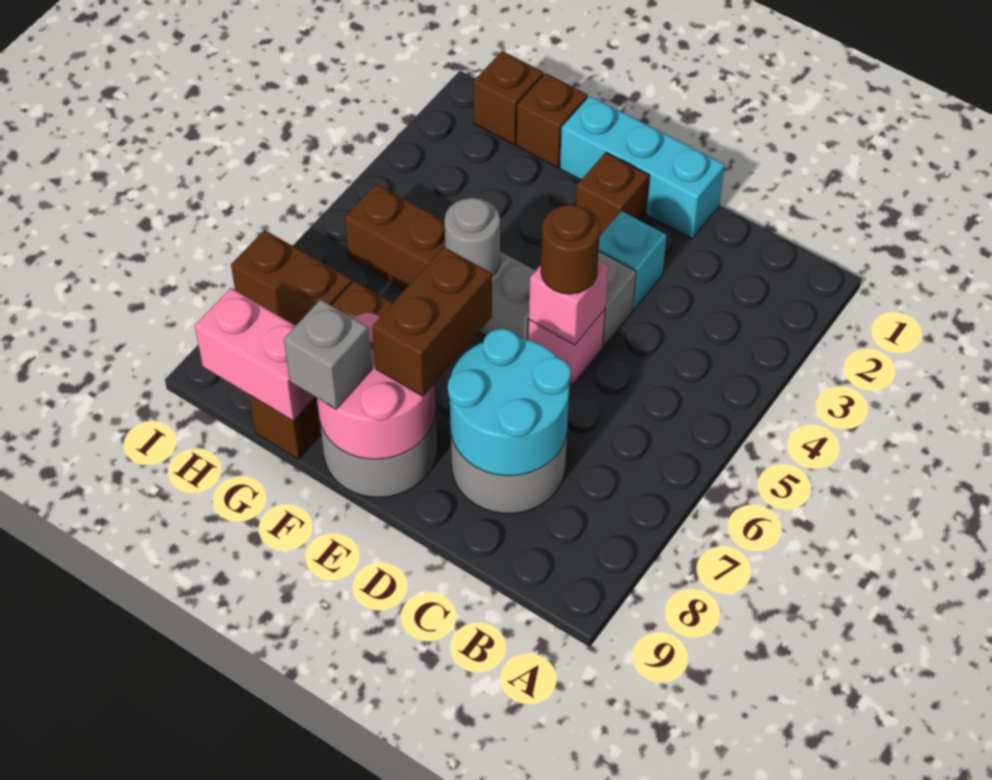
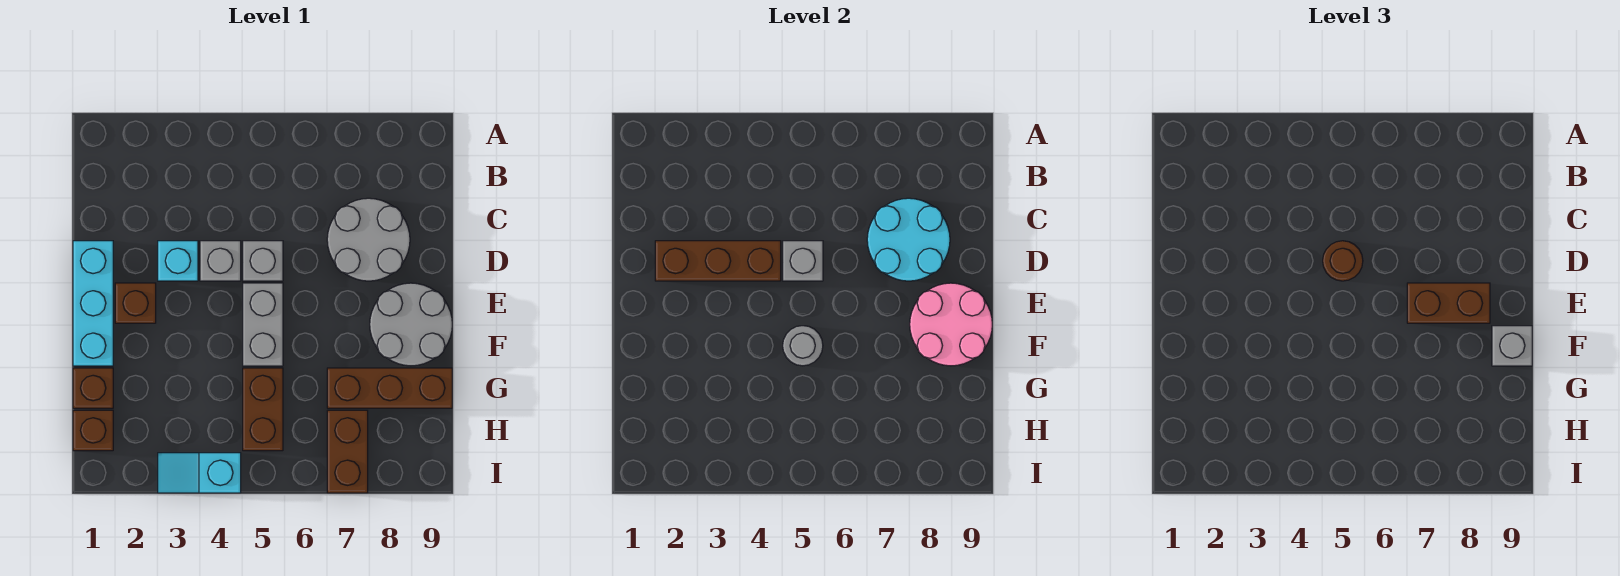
none -> brown 1x3 brick [655,241,781,281]
pink 1x1 brick [529,309,605,384] -> grey 1x1 brick [243,241,283,281]
pink 1x1 brick [529,261,608,345] -> grey 1x1 brick [783,241,823,281]
pink 1x2 brick [195,288,315,421] -> none
none -> cyan 1x2 slope [158,453,241,493]

